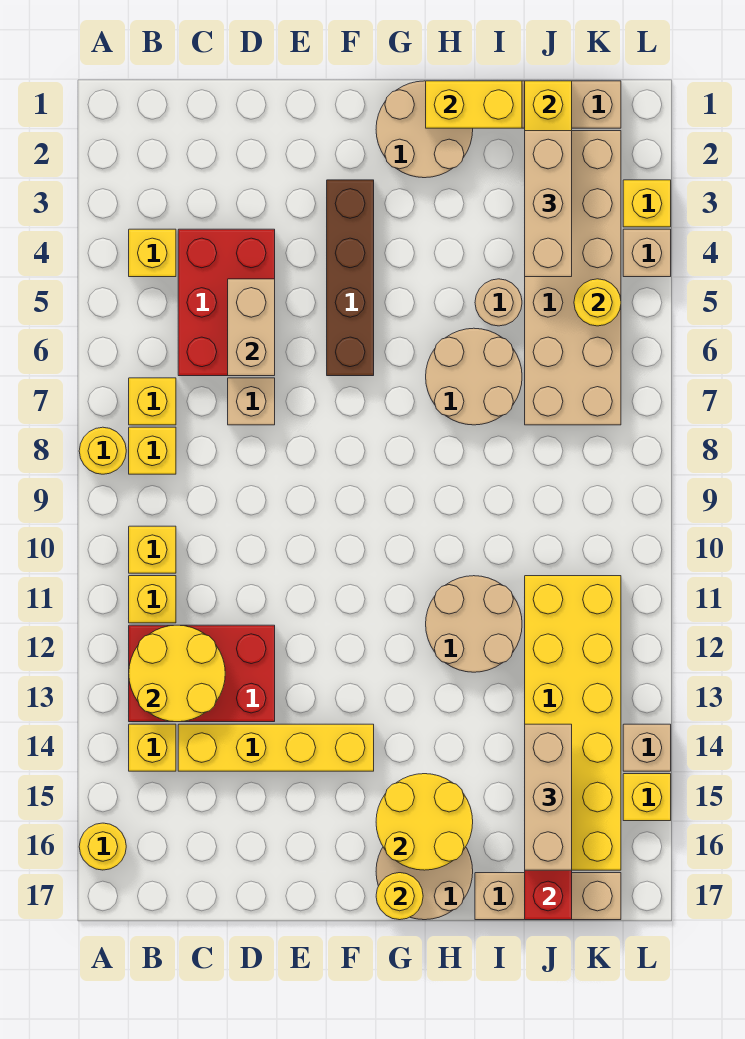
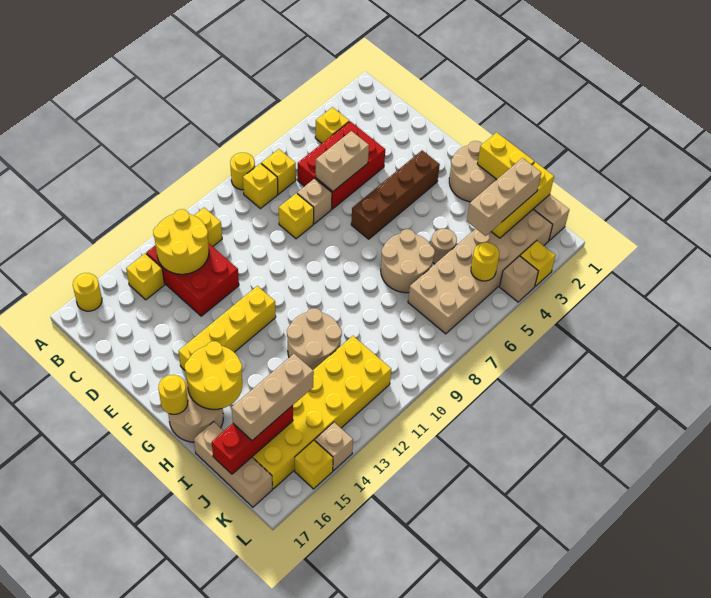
yellow 1x1 brick [129,526,176,573] -> yellow 1x1 brick moved to [279,193,314,239]
yellow 1x4 brick [178,724,374,771] -> yellow 1x4 brick turned to [179,286,276,370]

